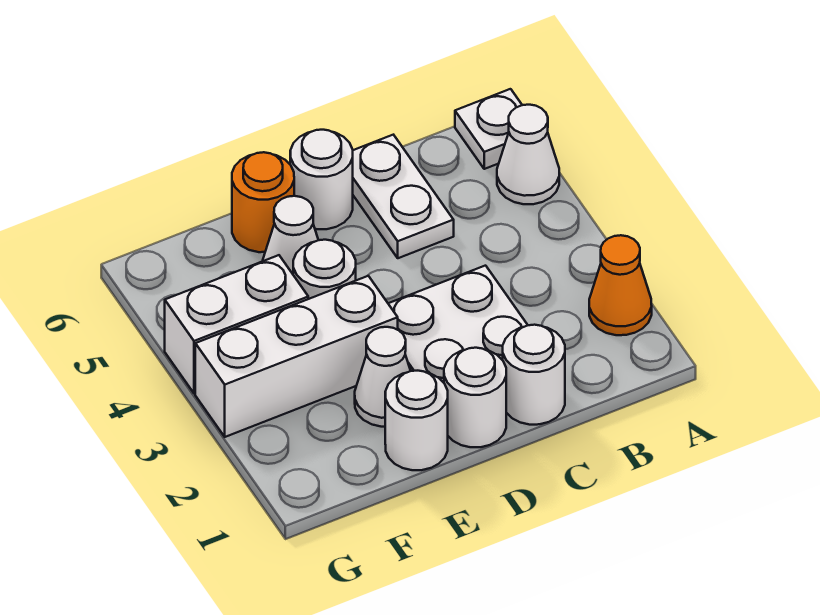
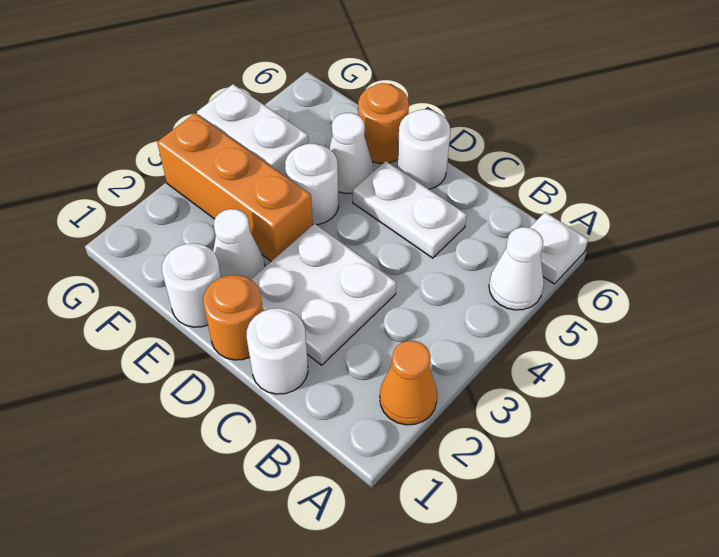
white 1x2 plate [353,135,454,258] -> white 1x2 plate turned to [353,161,467,258]
white 1x1 round brick [444,348,506,447] -> orange 1x1 round brick [203,275,263,360]
white 1x3 brick [195,276,398,437] -> orange 1x3 brick [157,113,313,261]

